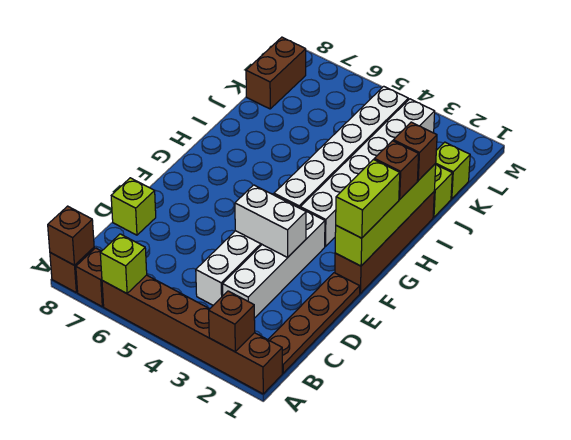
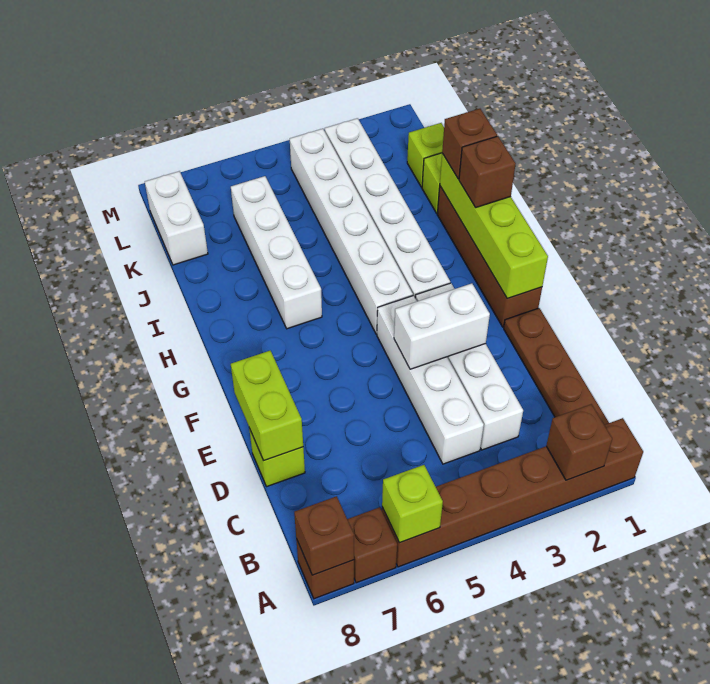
lime 1x2 brick [336,160,400,238] -> lime 1x2 brick moved to [231,351,303,461]
none -> white 1x4 brick [231,176,322,329]
brown 1x2 brick [246,37,306,109] -> white 1x2 brick [145,171,208,265]

